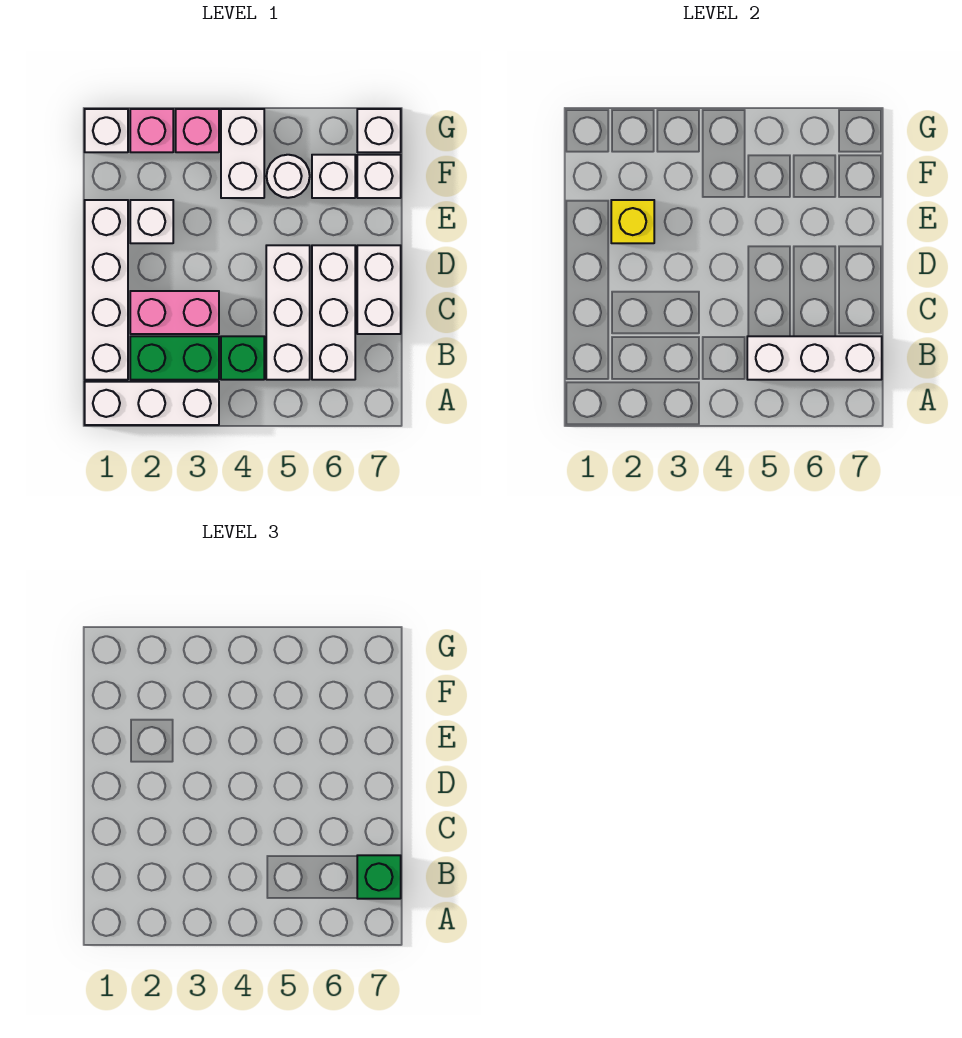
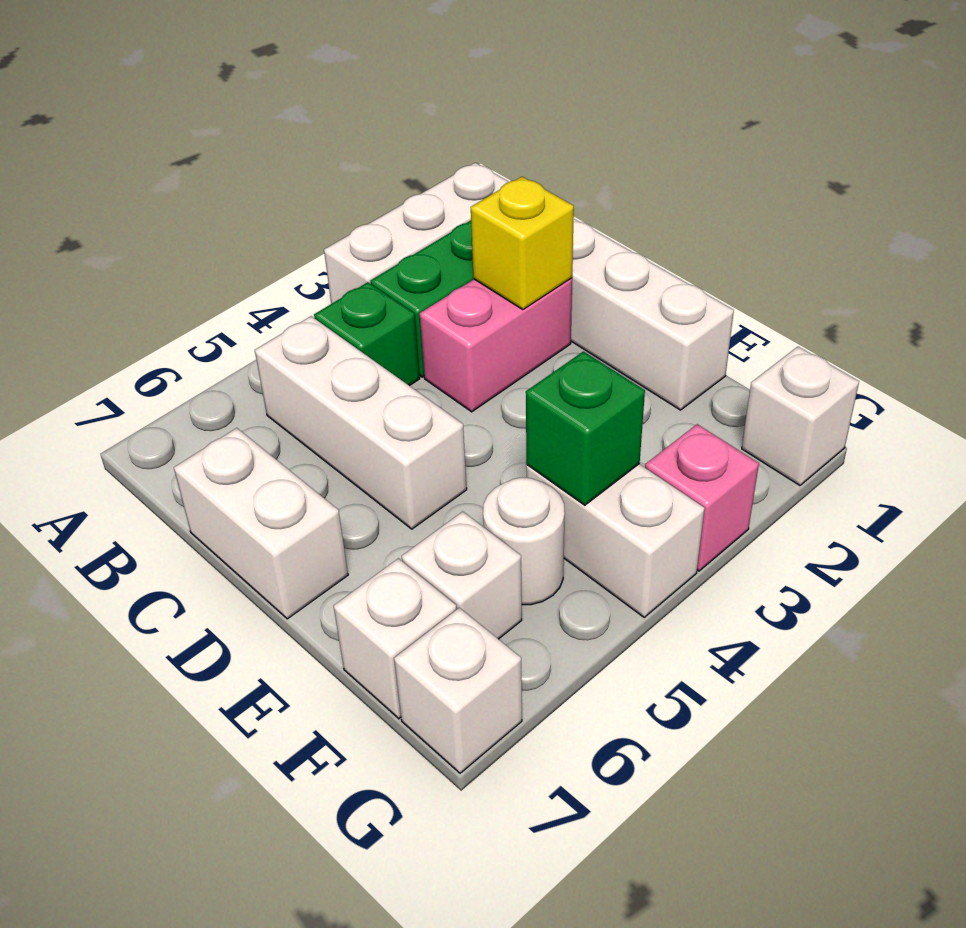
white 1x3 brick [747,336,882,380] -> none
white 1x3 brick [312,245,355,380] -> none
green 1x1 brick [357,855,401,899] -> green 1x1 brick moved to [526,351,645,505]
white 1x1 brick [130,200,173,243] -> none
yellow 1x1 brick [611,200,654,243] -> yellow 1x1 brick moved to [471,177,574,310]
pink 1x1 brick [130,109,173,152] -> none

